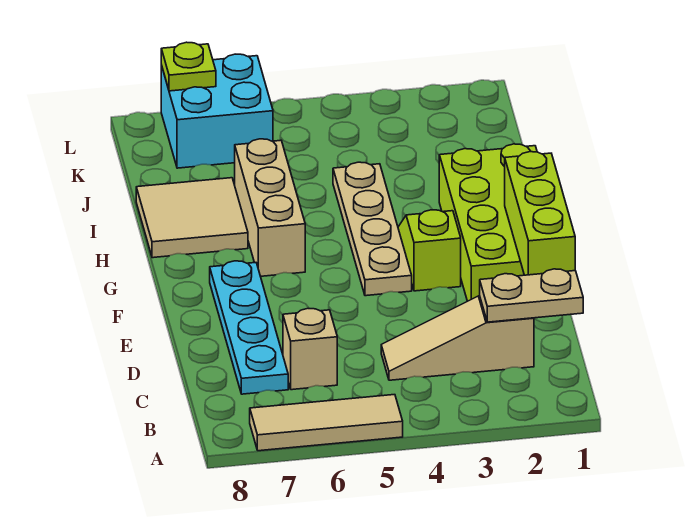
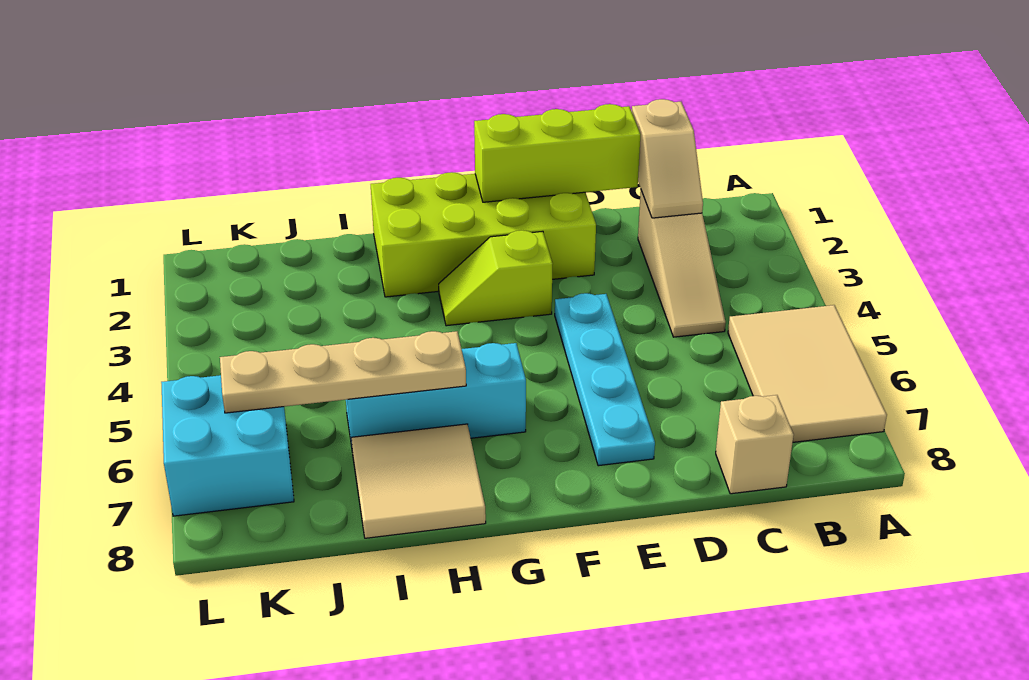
tan 1x3 tile [250,395,403,451] -> tan 2x3 tile [728,305,887,442]
tan 1x2 plate [480,269,583,322] -> tan 1x2 slope [632,99,703,218]
tan 1x1 brick [283,308,337,390] -> tan 1x1 brick moved to [716,395,794,494]
cyan 1x4 plate [210,261,288,394] -> cyan 1x4 plate turned to [555,293,655,466]
tan 1x4 plate [333,162,412,296] -> tan 1x4 plate moved to [220,331,466,413]
tan 1x3 brick [235,139,305,276] -> cyan 1x3 brick [346,343,526,446]
lime 1x1 plate [161,42,216,91] -> none

